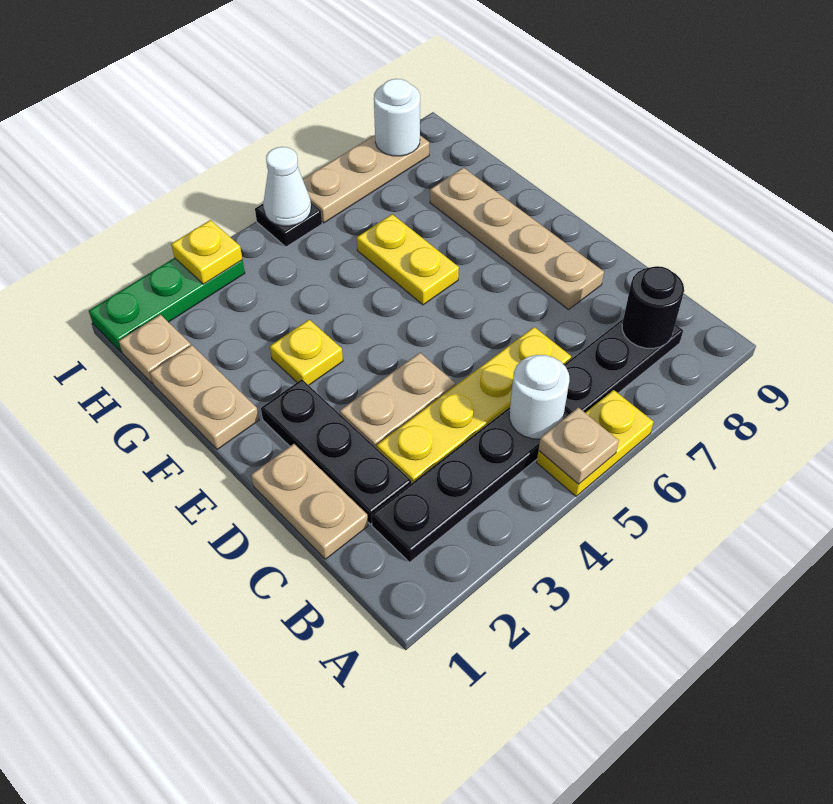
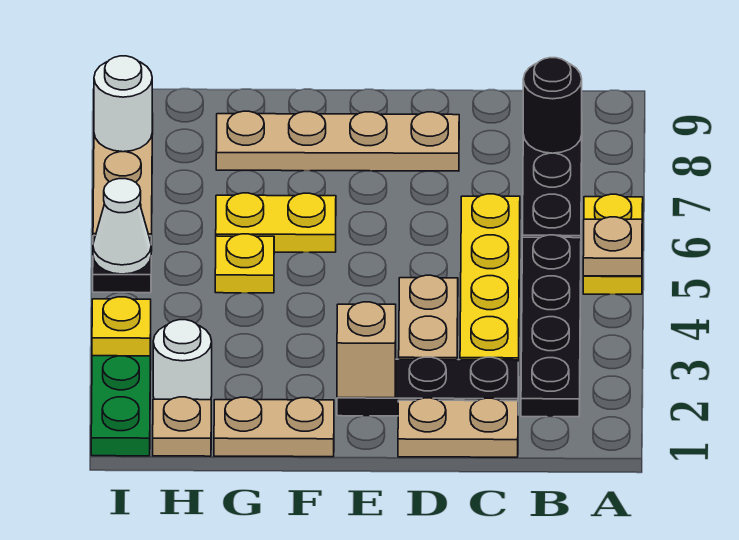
white 1x1 round brick [509,355,569,439] -> white 1x1 round brick moved to [153,320,212,400]
none -> tan 1x1 brick [337,302,396,398]
yellow 1x1 plate [270,320,343,385] -> yellow 1x1 plate moved to [215,234,274,293]

